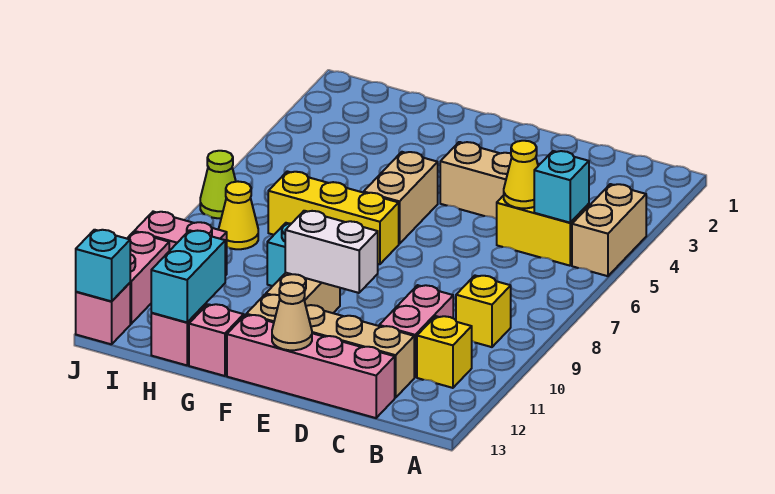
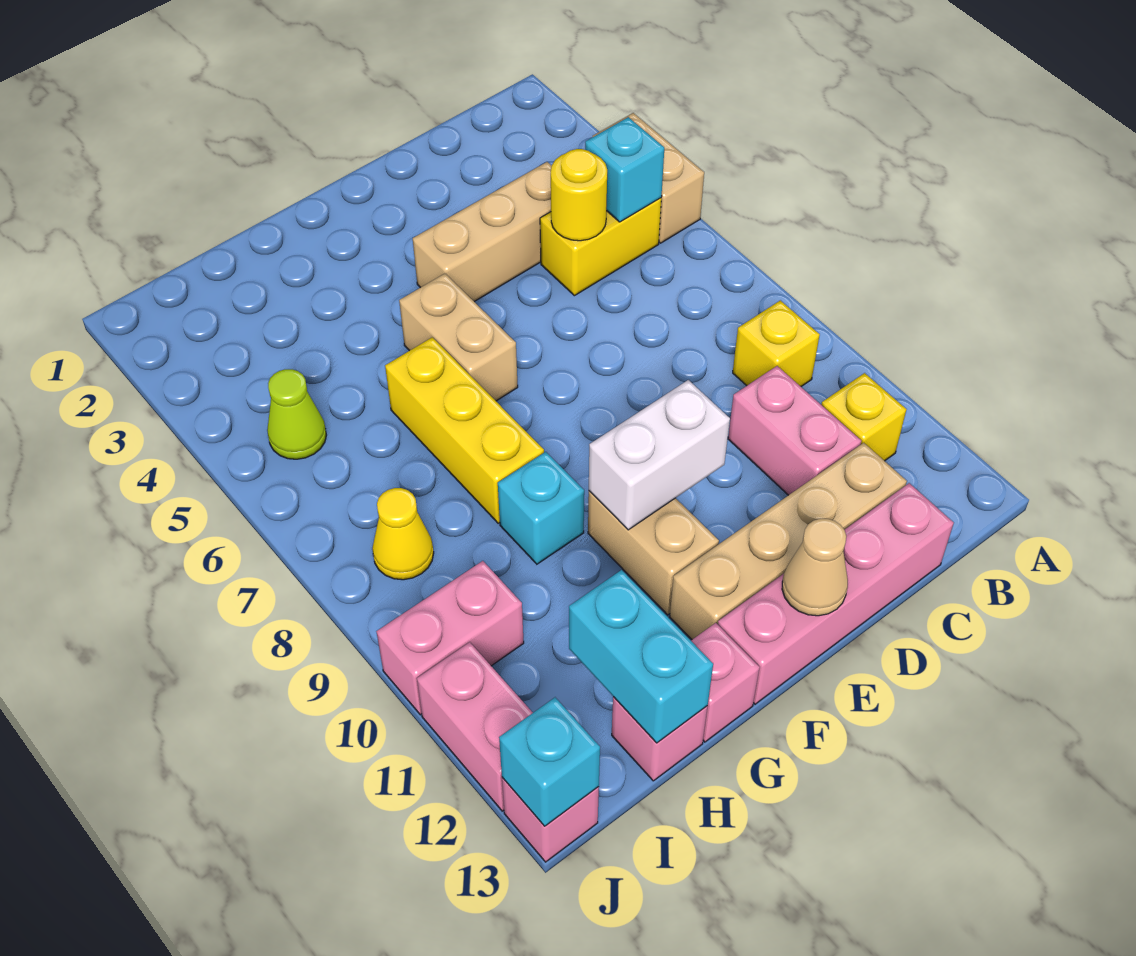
yellow 1x1 cone [504,141,538,208] -> yellow 1x1 round brick [551,149,607,241]
yellow 1x3 brick [268,171,399,264] -> yellow 1x3 brick turned to [385,337,544,523]
lime 1x1 cone [200,151,236,218] -> lime 1x1 cone moved to [267,369,326,459]

